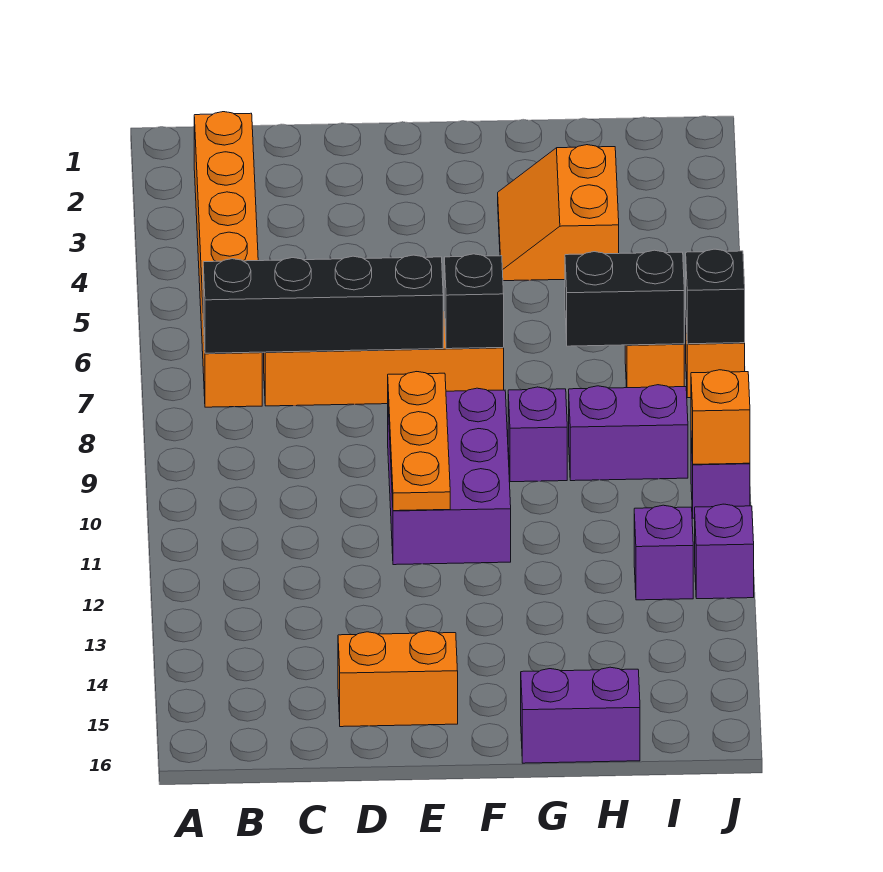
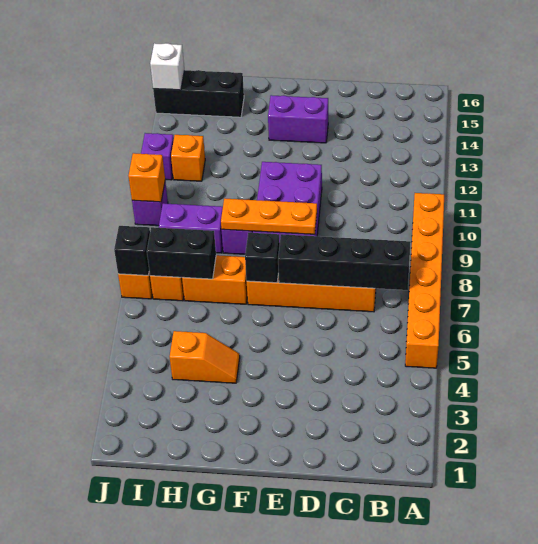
orange 1x6 brick [194,112,262,407] -> orange 1x6 brick moved to [405,193,444,368]
orange 1x2 brick [338,631,458,727] -> orange 1x2 brick moved to [182,255,247,304]
orange 1x3 plate [388,372,450,511] -> orange 1x3 plate turned to [221,199,317,234]
orange 2x2 slope [498,145,619,281] -> orange 1x2 slope [170,331,240,383]
purple 1x2 brick [521,667,640,763] -> purple 1x2 brick moved to [268,95,328,143]
none -> black 1x3 brick [153,70,244,117]
purple 1x1 brick [634,505,693,600] -> orange 1x1 brick [171,135,205,181]
none -> white 1x1 brick [150,43,184,90]

